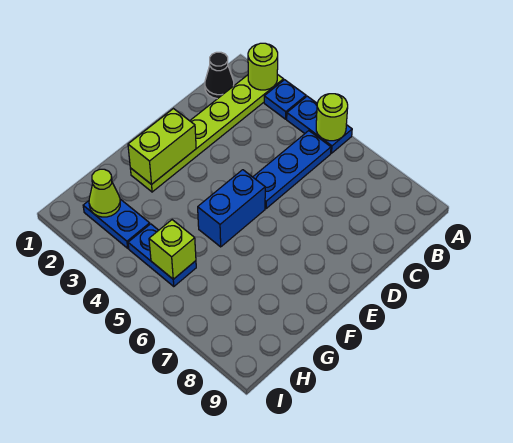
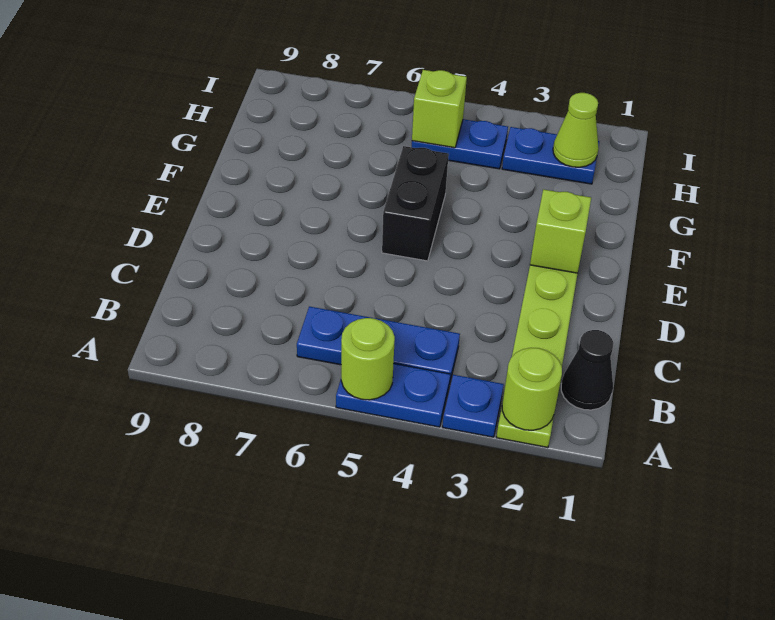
blue 1x3 plate [253,131,331,209] -> blue 1x3 plate turned to [297,307,460,381]
lime 1x2 brick [128,109,196,184] -> lime 1x1 brick [530,189,591,273]
blue 1x2 brick [198,170,265,247] -> black 1x2 brick [382,146,449,261]

